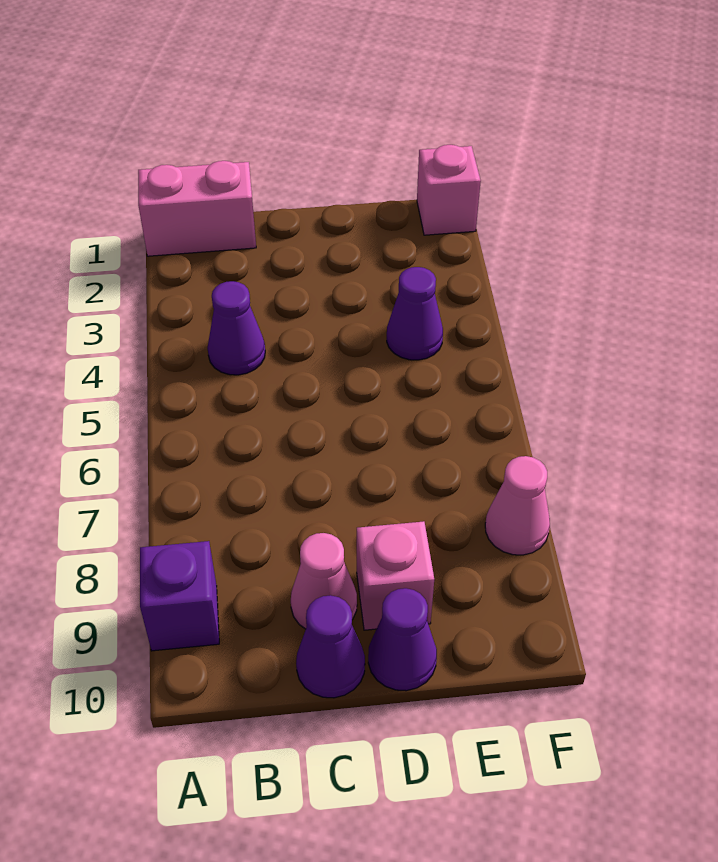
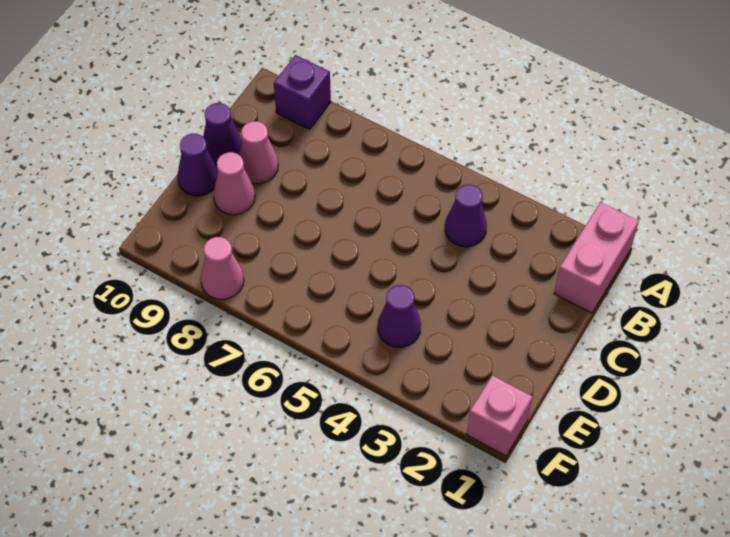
pink 1x1 brick [357,521,434,630] -> pink 1x1 cone [213,152,255,215]

